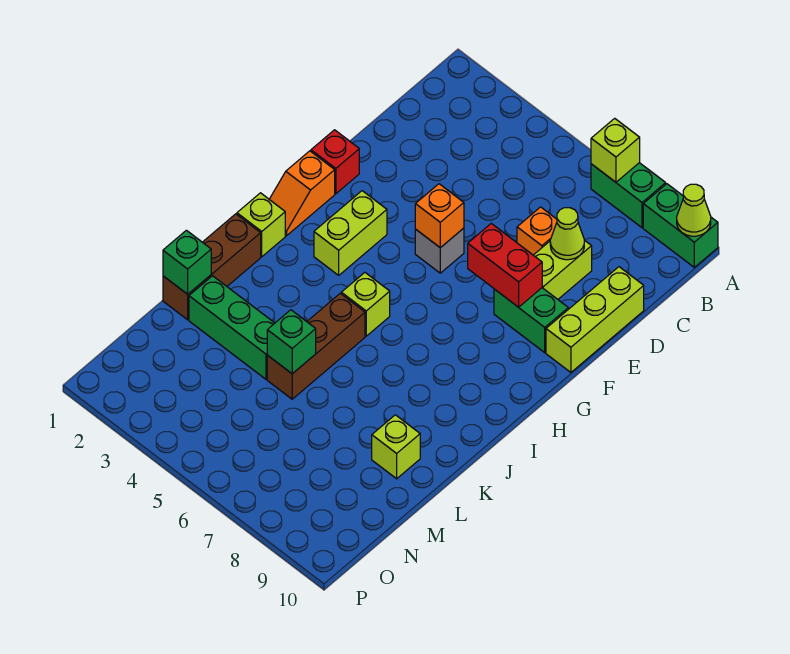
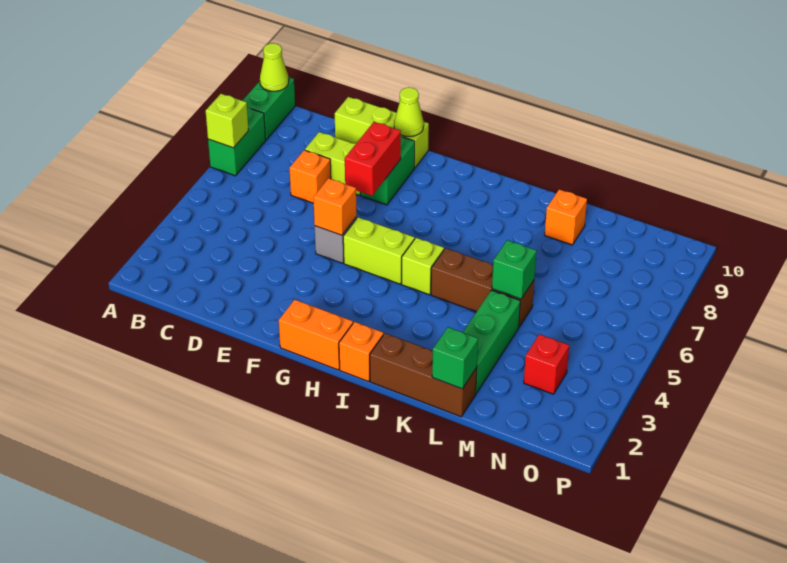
lime 1x1 cone [550,208,584,260] -> lime 1x1 cone moved to [394,87,424,136]
red 1x1 brick [311,130,359,194] -> red 1x1 brick moved to [524,334,569,394]
orange 1x2 slope [269,151,335,236] -> orange 1x2 brick [279,299,353,370]
lime 1x2 brick [314,191,387,275] -> lime 1x2 brick moved to [343,217,415,284]
lime 1x1 brick [237,193,285,257] -> orange 1x1 brick [339,322,383,381]
lime 1x1 brick [372,415,420,479] -> orange 1x1 brick [545,189,587,245]

